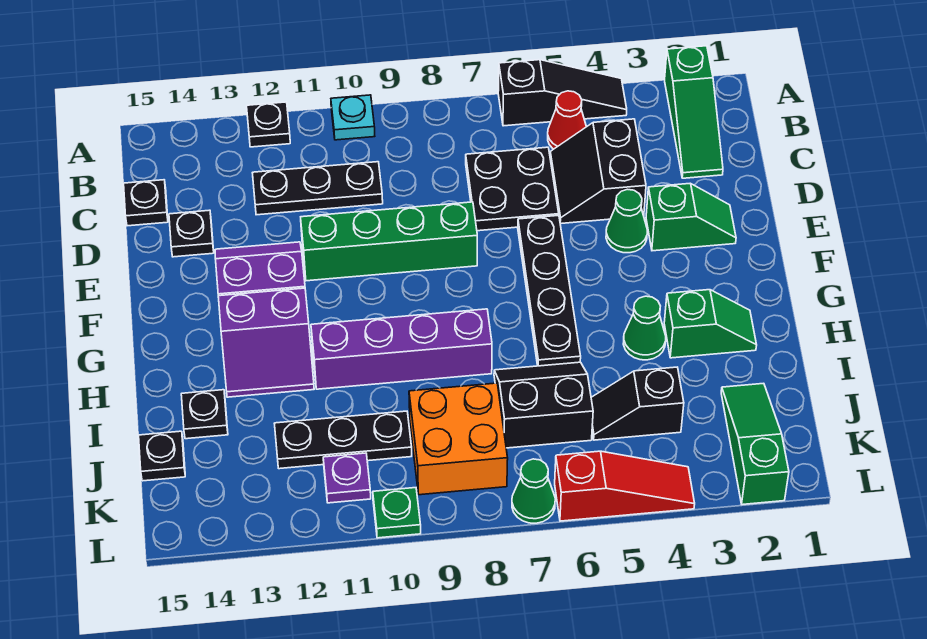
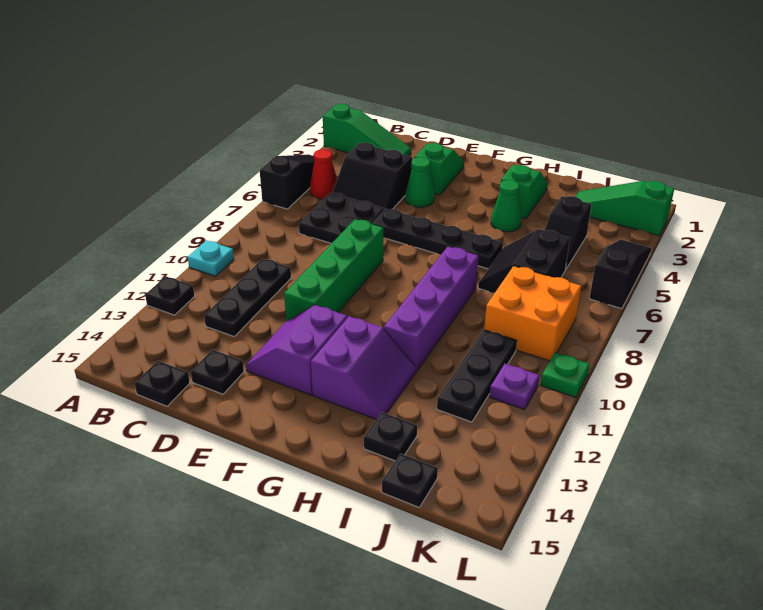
red 1x3 slope [555,451,695,521] -> black 1x3 slope [589,239,651,309]
green 1x1 cone [512,459,555,523] -> none

